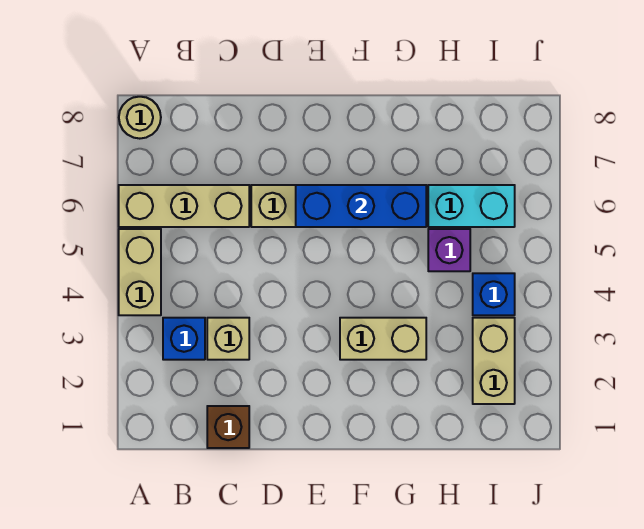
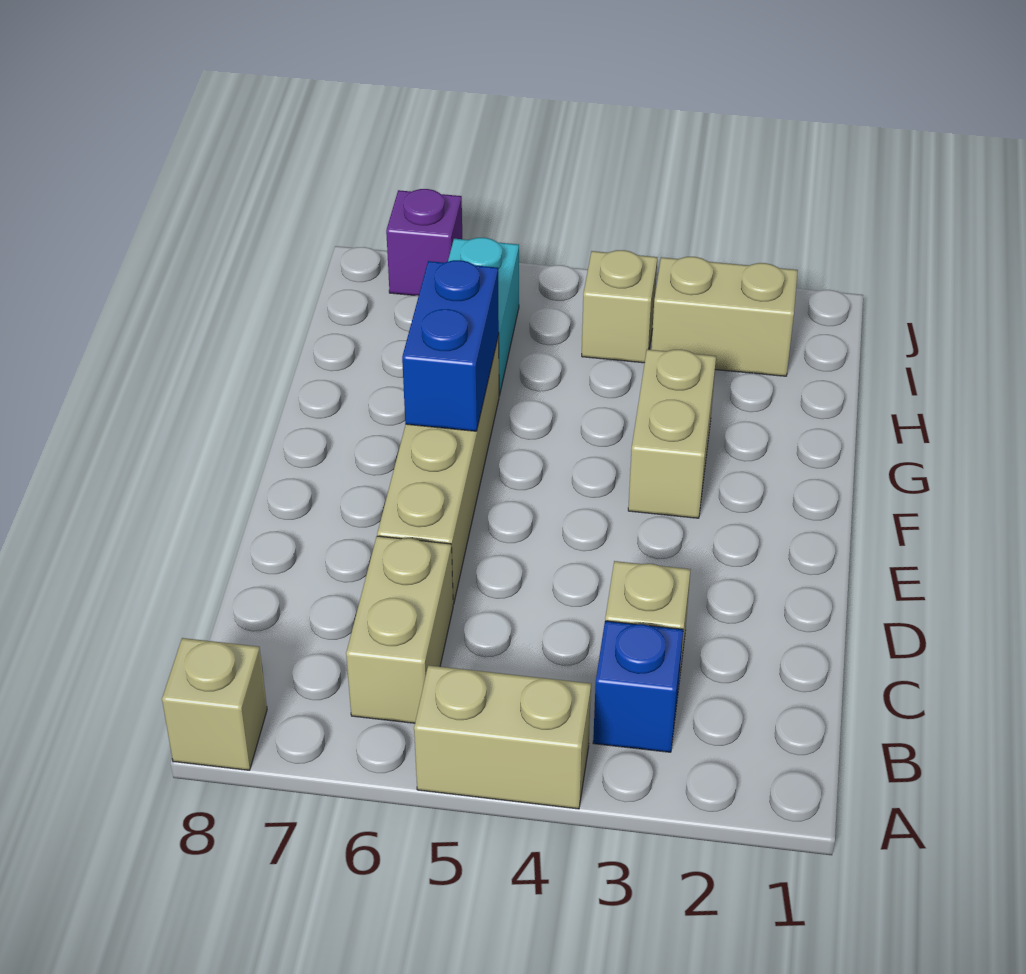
tan 1x3 brick [119,185,249,227] -> tan 1x2 brick [346,536,453,723]
tan 1x1 round brick [119,97,161,139] -> tan 1x1 brick [162,638,267,770]
brown 1x1 brick [207,406,249,448] -> none
blue 1x3 brick [296,185,426,227] -> blue 1x2 brick [402,260,499,431]
purple 1x1 brick [428,229,470,271] -> purple 1x1 brick moved to [386,189,462,296]
blue 1x1 brick [473,273,515,315] -> tan 1x1 brick [582,250,657,363]

